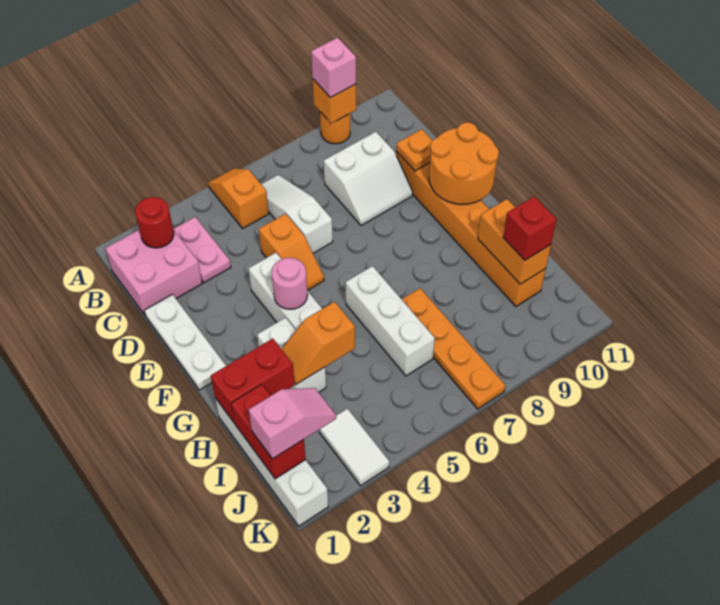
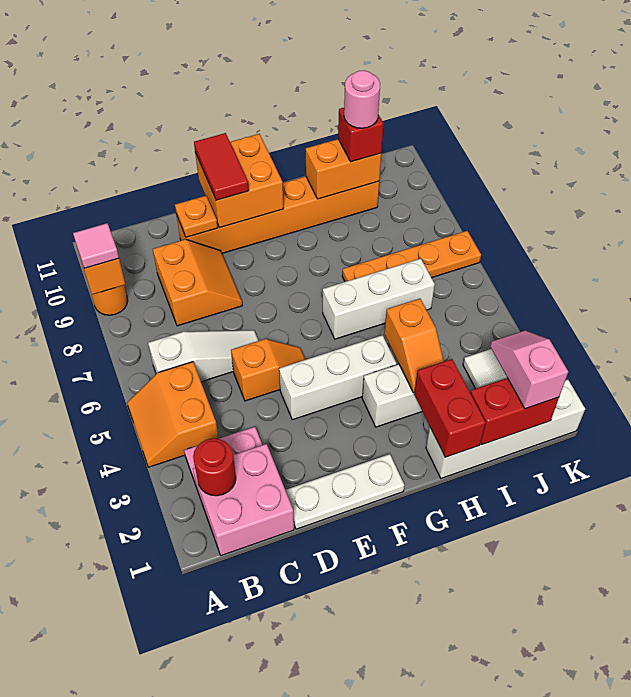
orange 1x2 slope [208,169,269,228] -> orange 2x2 slope [127,362,219,467]
pink 1x1 brick [311,38,356,98] -> pink 1x1 tile [73,223,119,268]
white 1x3 slope [261,175,333,253] -> white 1x3 slope turned to [148,330,258,382]
white 2x2 slope [324,132,413,226] -> orange 2x2 slope [153,239,242,326]
orange 2x2 round brick [429,122,499,204] -> orange 2x2 brick [195,134,284,228]
none -> red 1x2 tile [194,133,249,200]
pink 1x1 round brick [272,258,308,309] -> pink 1x1 round brick moved to [344,70,380,128]

